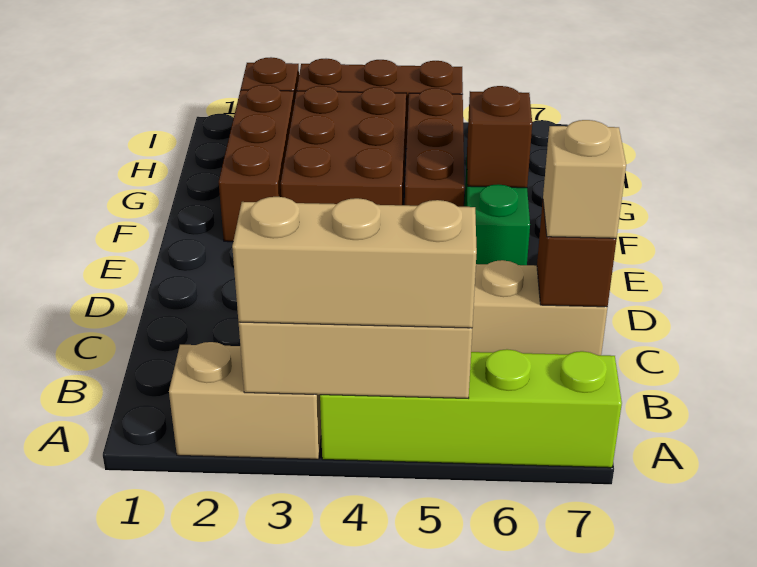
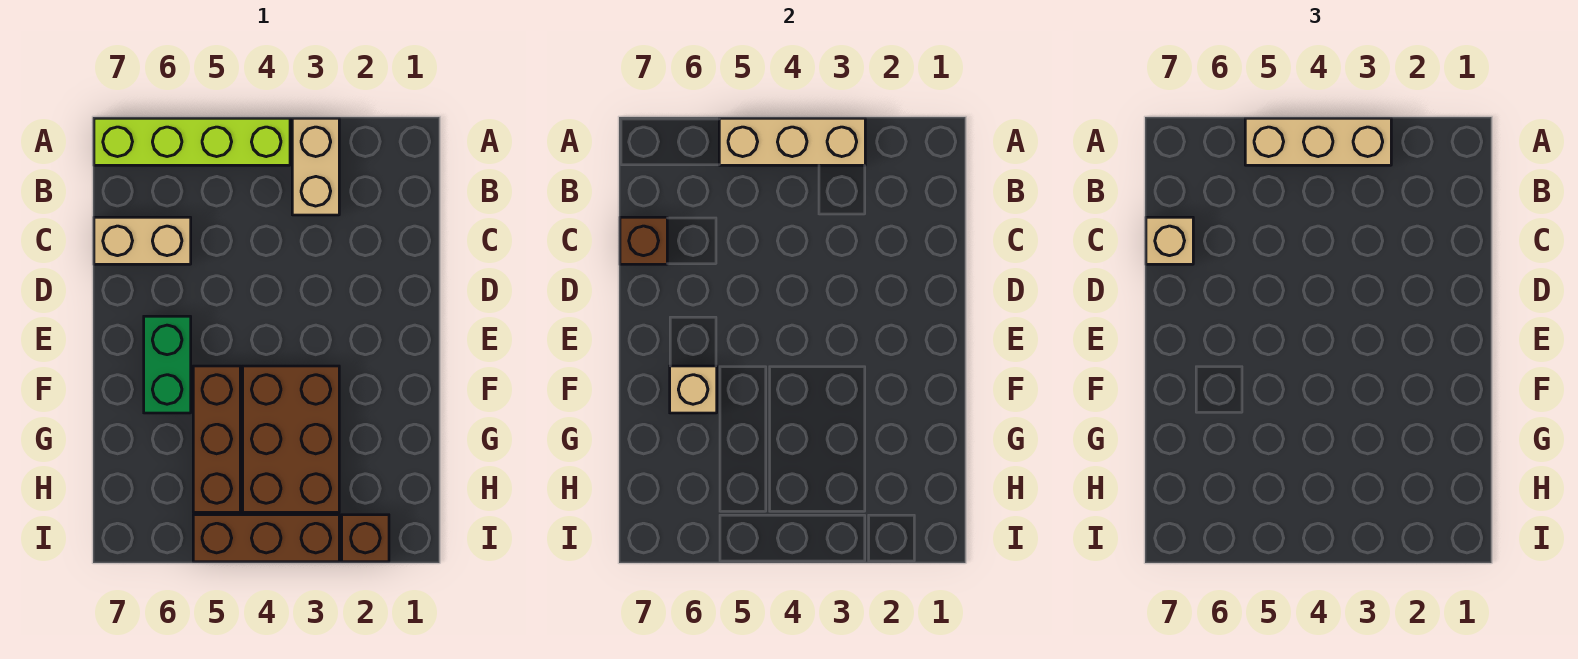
tan 1x2 brick [169,342,321,459] -> tan 1x2 brick turned to [292,118,339,215]
brown 1x3 brick [219,85,294,242] -> none
brown 1x1 brick [467,86,532,188] -> tan 1x1 brick [670,366,717,413]

